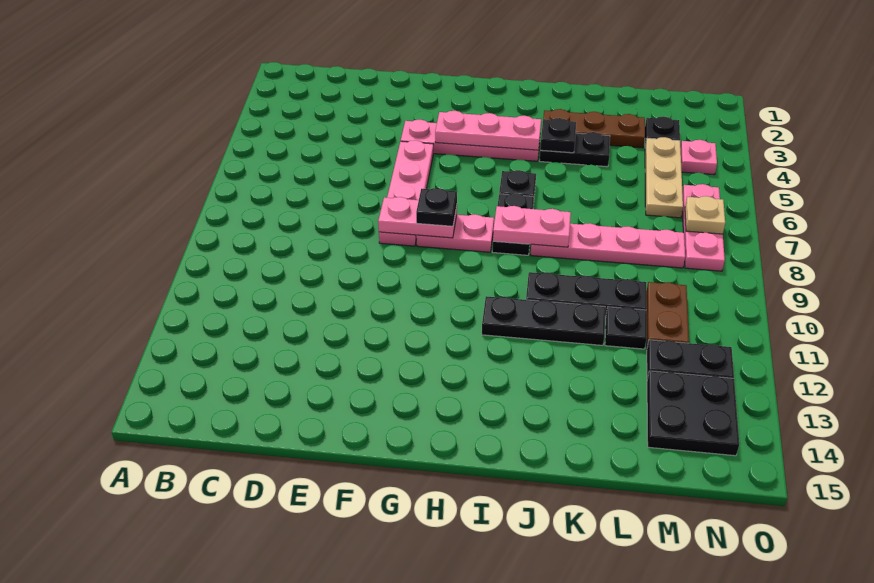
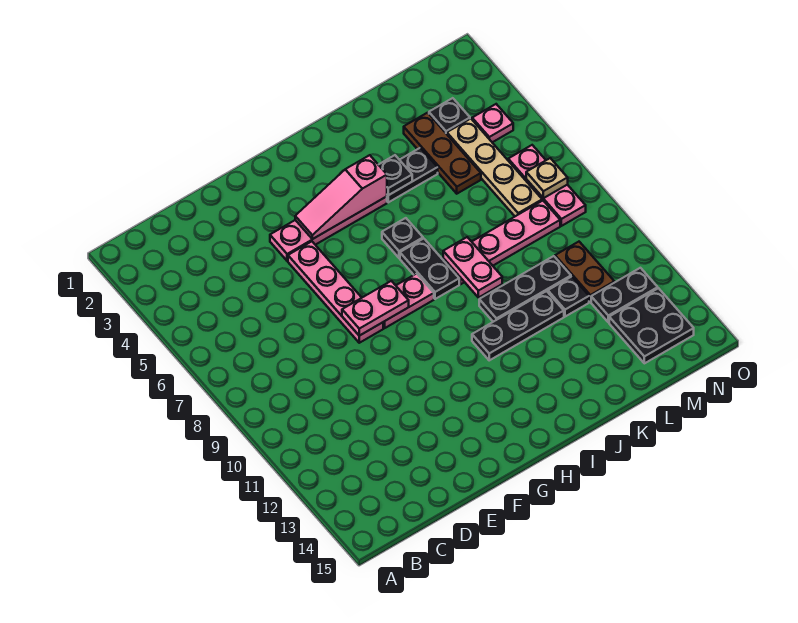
pink 1x3 plate [435,111,541,150] -> pink 1x3 slope [295,155,387,239]
black 1x1 plate [416,188,457,226] -> none
pink 1x2 plate [493,206,571,247] -> pink 1x2 plate turned to [443,237,502,298]
brown 1x3 plate [543,109,645,148] -> brown 1x3 plate turned to [404,113,481,194]
tan 1x3 plate [645,137,683,218] -> tan 1x4 plate [447,119,542,216]

